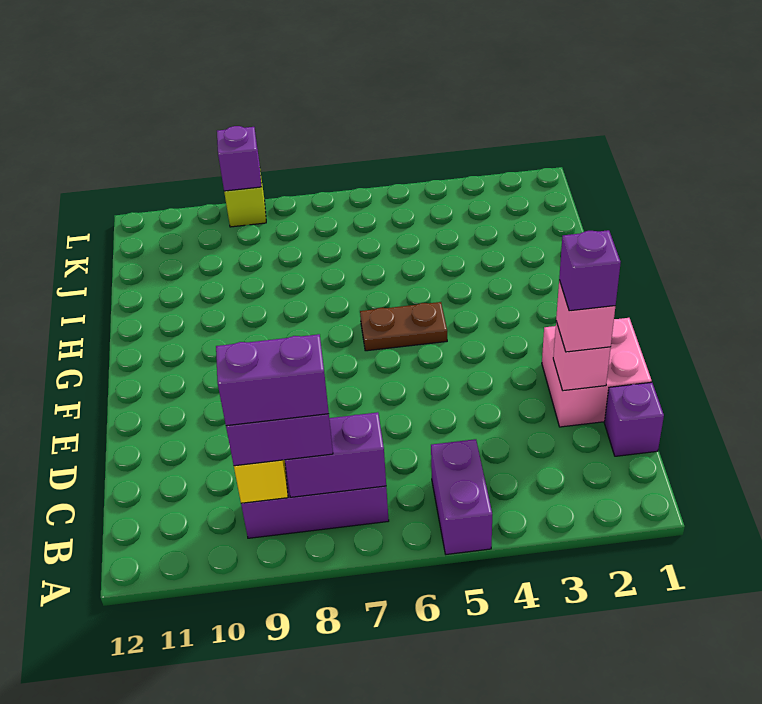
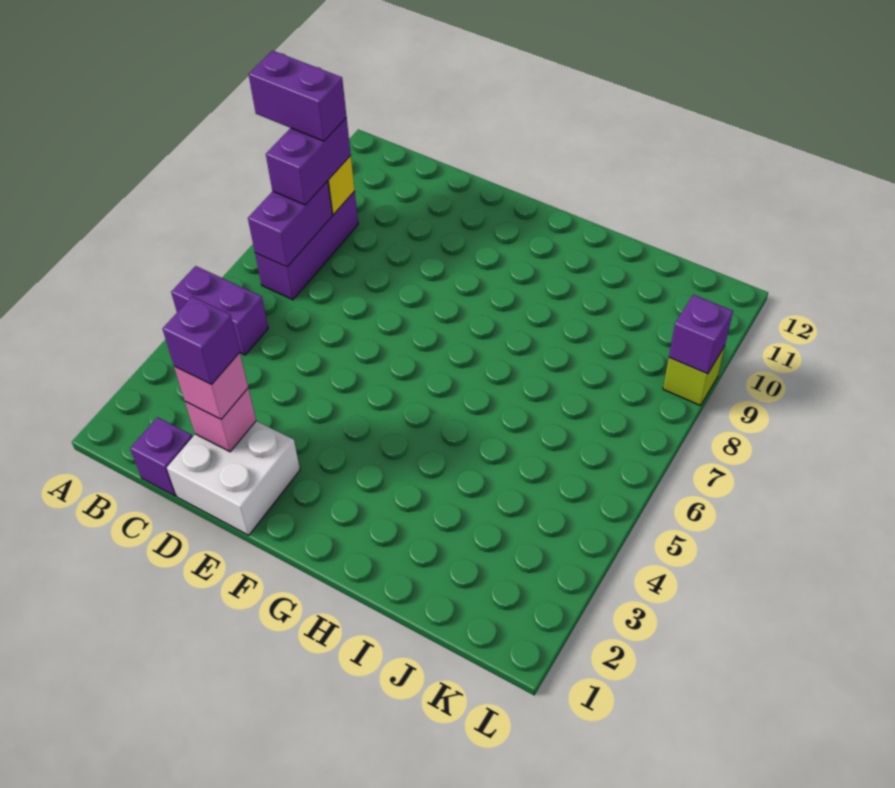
purple 1x2 brick [216,334,329,426] -> purple 1x2 brick turned to [249,51,347,141]
pink 2x2 brick [542,318,652,427] -> white 2x2 brick [167,421,300,535]
brown 1x2 plate [360,302,447,351] -> none

